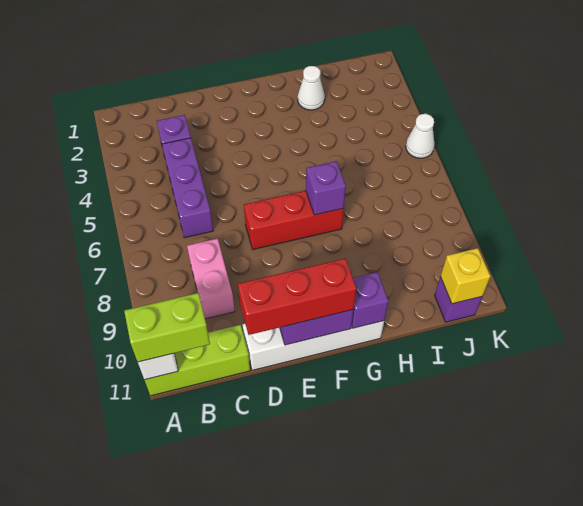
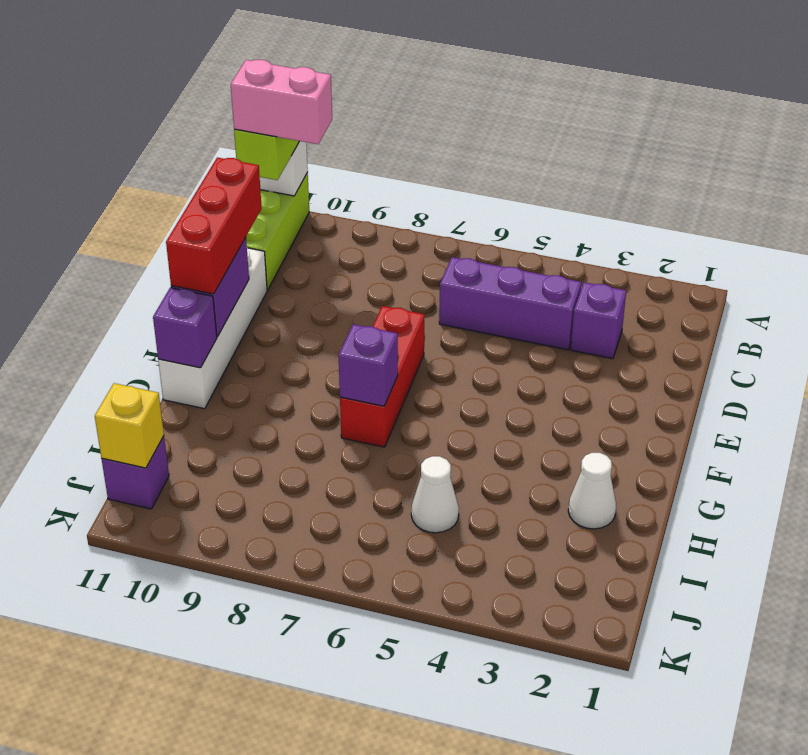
pink 1x2 brick [187,239,235,319] -> pink 1x2 brick moved to [231,60,332,144]
white 1x1 cone [406,114,434,158] -> white 1x1 cone moved to [411,456,459,533]

